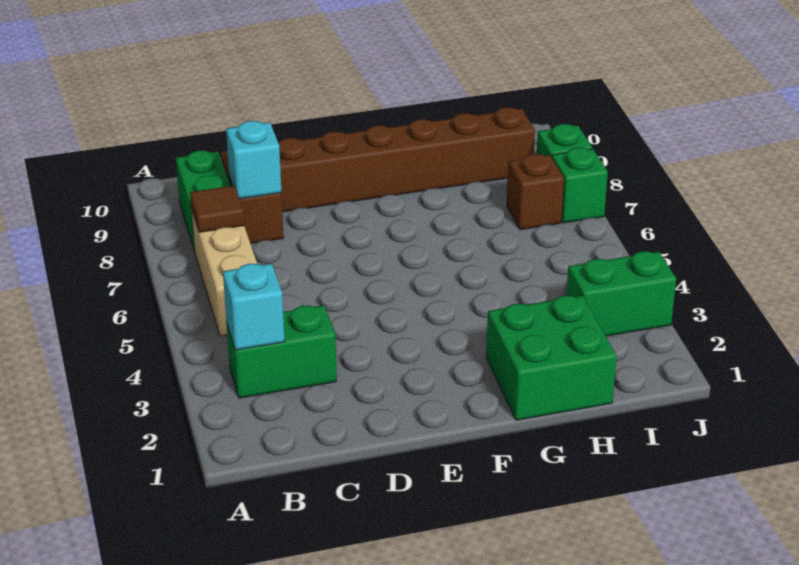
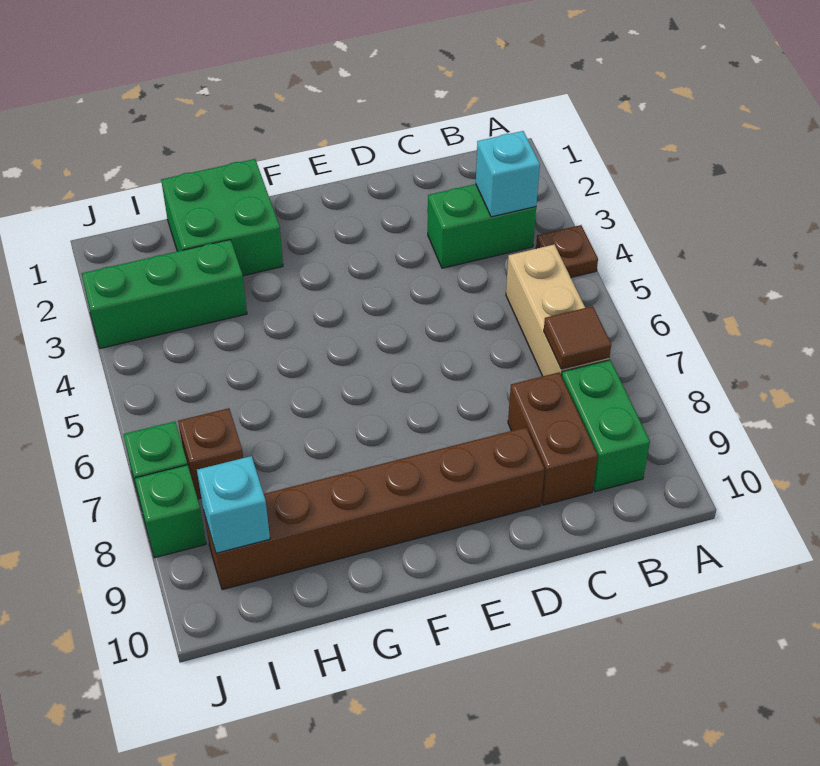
none -> brown 1x1 plate [536,225,598,277]
cyan 1x1 brick [226,121,281,199] -> cyan 1x1 brick moved to [197,456,270,553]
green 1x2 brick [566,251,676,336] -> green 1x3 brick [82,240,247,349]

